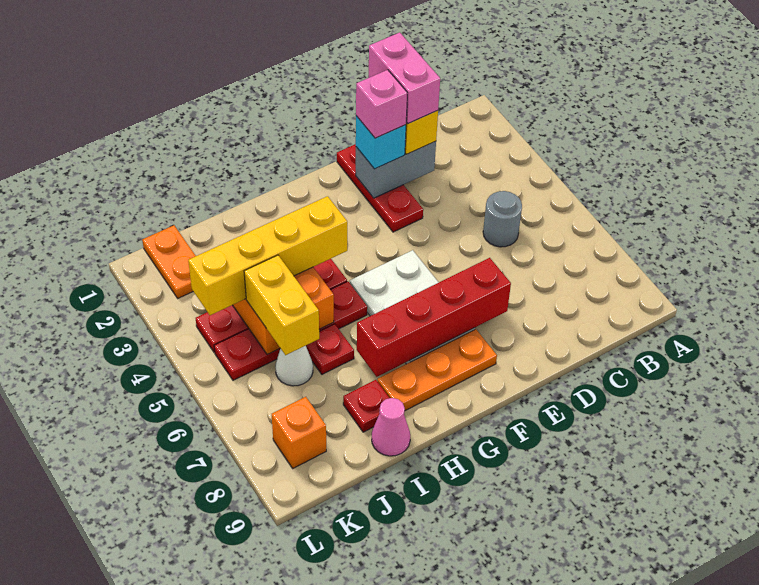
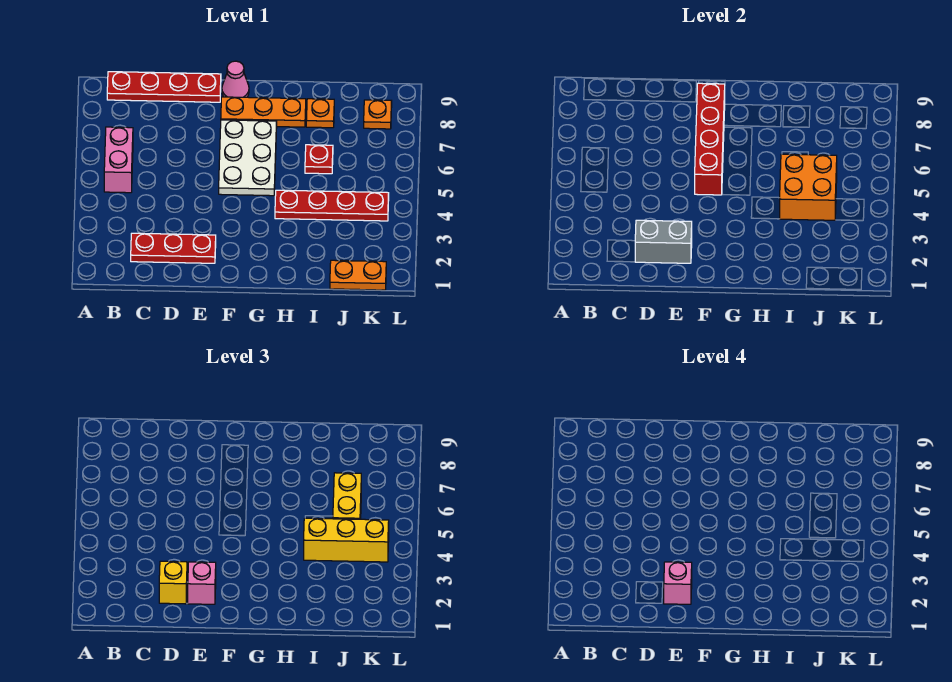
grey 1x1 round brick [483,191,522,247] -> none
pink 1x2 brick [369,32,440,124] -> pink 1x2 brick moved to [104,127,133,193]
red 1x3 plate [337,144,423,232] -> red 1x3 plate turned to [131,233,216,263]
cyan 1x1 brick [356,116,406,169] -> pink 1x1 brick [187,562,216,604]
red 1x4 brick [357,258,511,377] -> red 1x4 brick turned to [695,83,725,195]
yellow 1x4 brick [188,196,347,315] -> yellow 1x3 brick [304,518,389,562]
red 1x4 plate [214,281,367,380] -> red 1x4 plate moved to [107,72,221,102]
red 1x1 plate [343,380,389,432] -> orange 1x1 plate [306,99,334,128]
pink 1x1 cone [372,398,410,456] -> pink 1x1 cone moved to [222,61,249,97]
white 1x1 cone [275,346,313,386] -> none
orange 1x2 plate [142,225,196,298] -> orange 1x2 plate turned to [330,260,386,290]
orange 1x1 brick [272,397,326,468] -> orange 1x1 plate [364,100,392,129]

